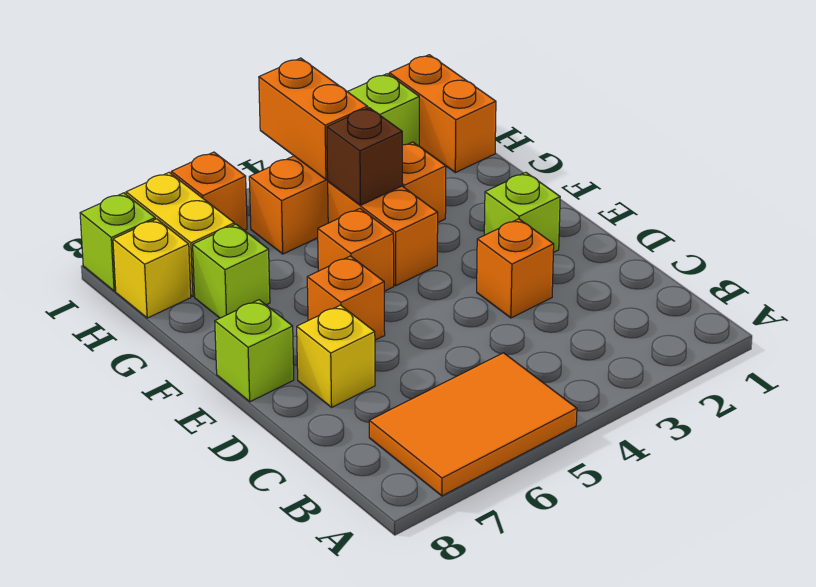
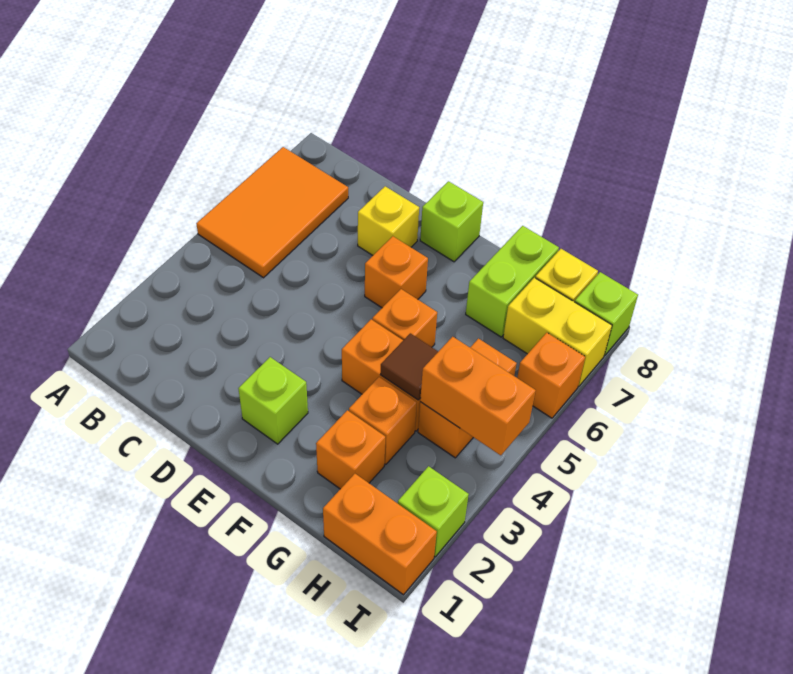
orange 1x1 brick [477,219,554,318] -> orange 1x1 brick moved to [316,410,385,489]
brown 1x1 brick [327,108,402,205] -> brown 1x1 tile [380,333,438,400]
lime 1x1 brick [193,224,270,318] -> lime 1x2 brick [466,226,559,337]

